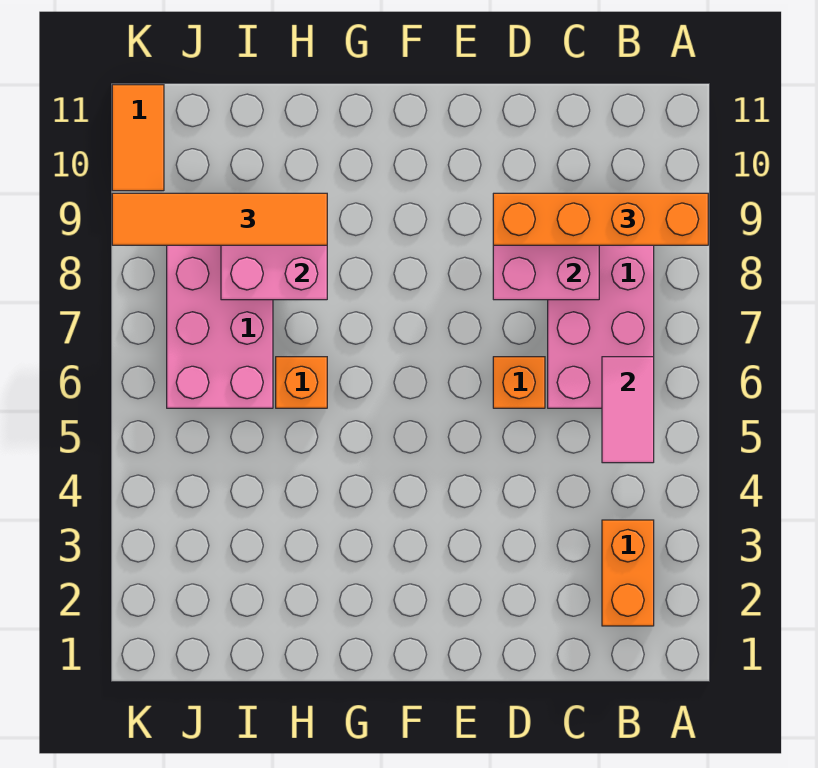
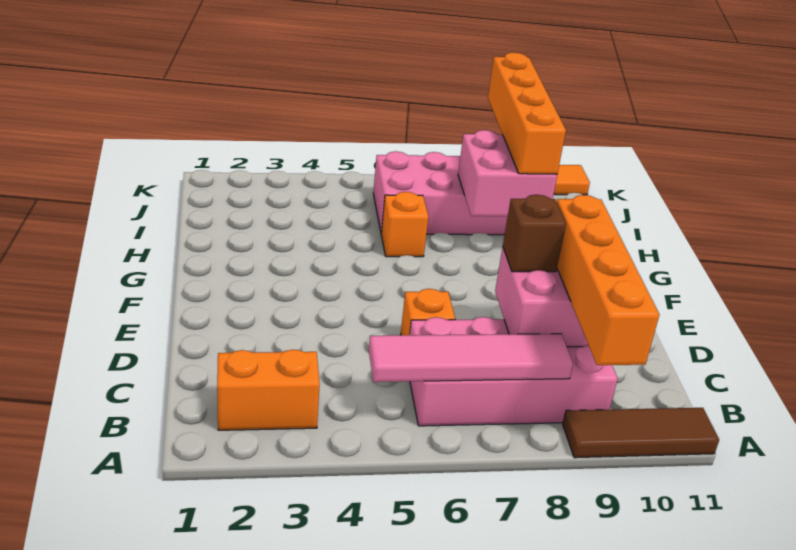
none -> brown 1x3 tile [563,408,719,458]
pink 1x2 tile [602,357,654,463] -> pink 1x4 tile [369,334,573,382]
none -> brown 1x1 brick [503,194,566,272]
orange 1x4 tile [112,193,327,245] -> orange 1x4 brick [488,53,566,174]

